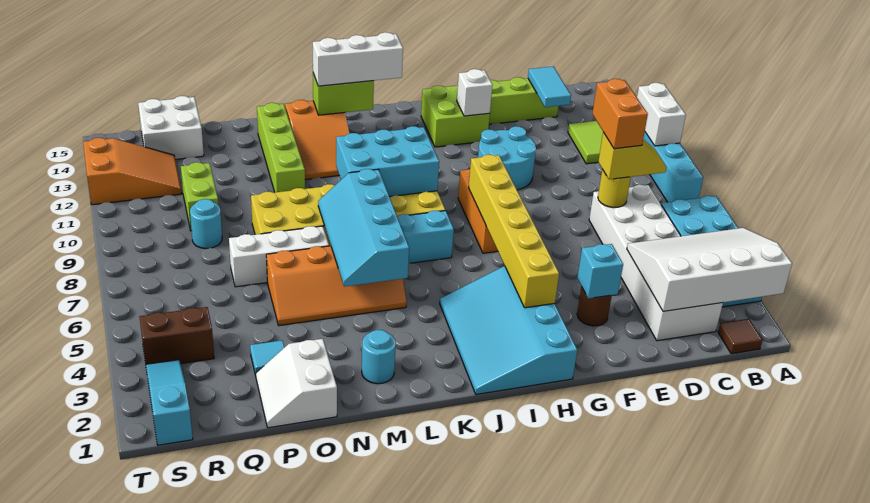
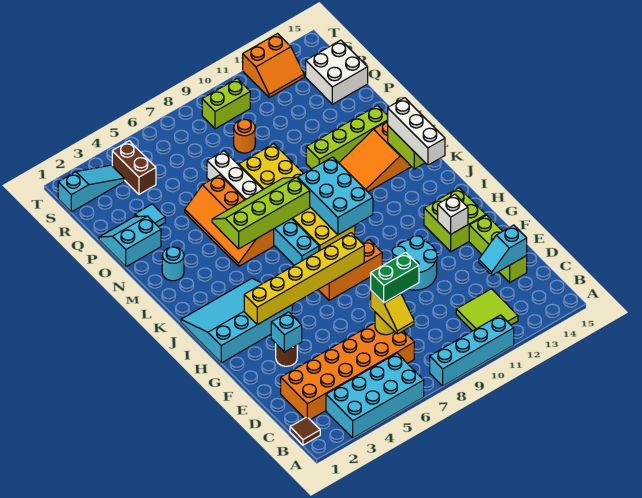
white 3x4 slope [627,228,792,311] -> none
white 1x2 brick [637,83,686,146] -> none
white 2x6 brick [589,185,723,341] -> orange 2x6 brick [281,323,414,419]
orange 1x2 brick [592,79,648,149] -> green 1x2 brick [371,252,419,303]
cyan 1x2 tile [528,67,571,107] -> cyan 1x2 slope [479,225,527,275]
cyan 2x4 slope [318,169,409,287] -> lime 2x4 slope [212,177,310,249]
white 2x2 slope [256,339,337,428] -> cyan 2x2 slope [99,216,161,267]
cyan 1x1 round brick [190,199,222,249] -> orange 1x1 round brick [234,119,255,153]
lime 1x2 brick [181,162,218,231] -> lime 1x2 brick moved to [202,78,250,129]
orange 2x3 slope [83,138,182,205] -> orange 2x2 slope [243,34,304,98]

